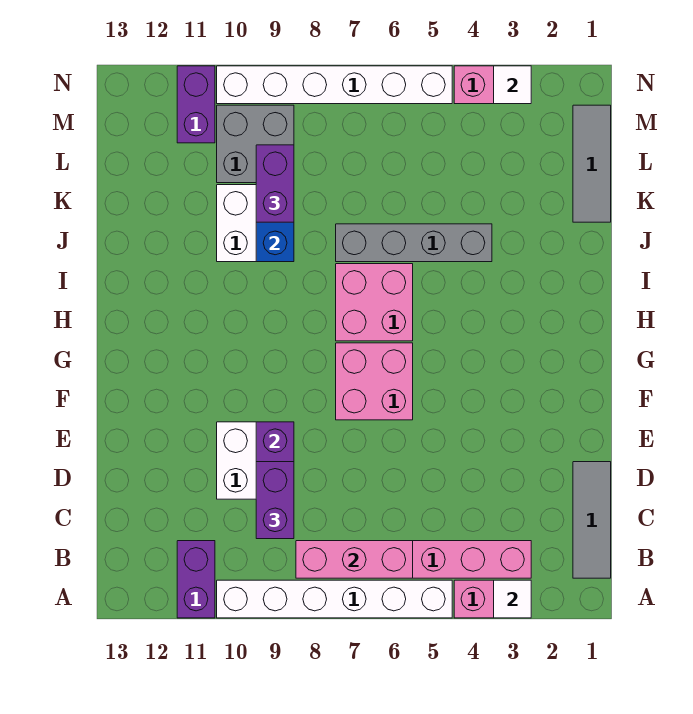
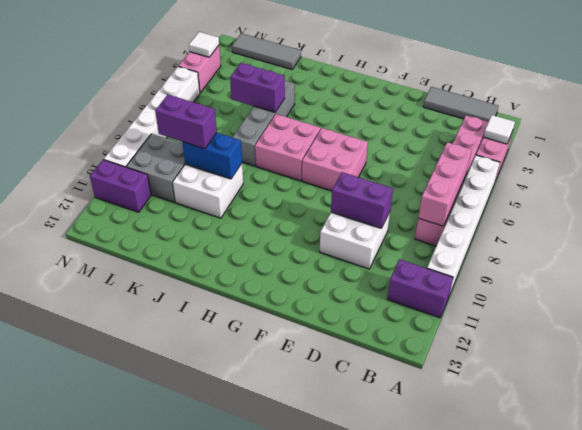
purple 1x2 brick [256,462,294,539] -> purple 1x2 brick moved to [230,63,285,112]

